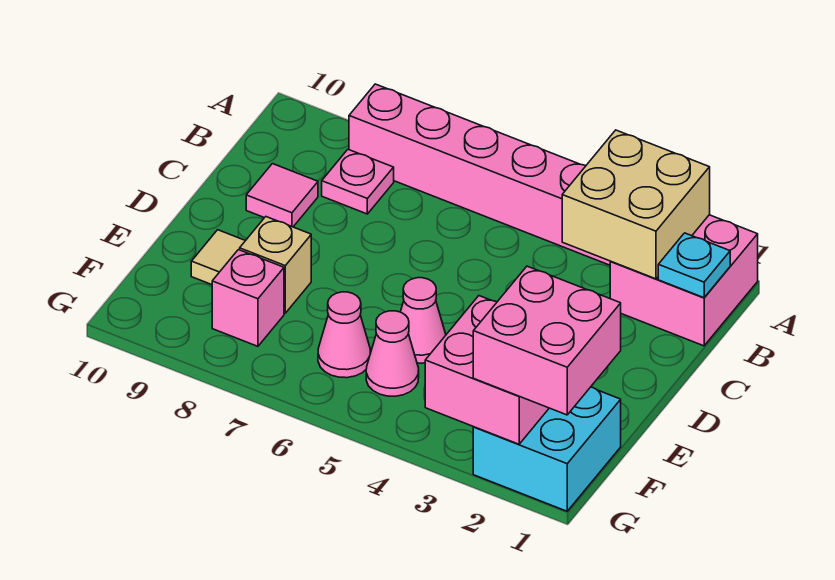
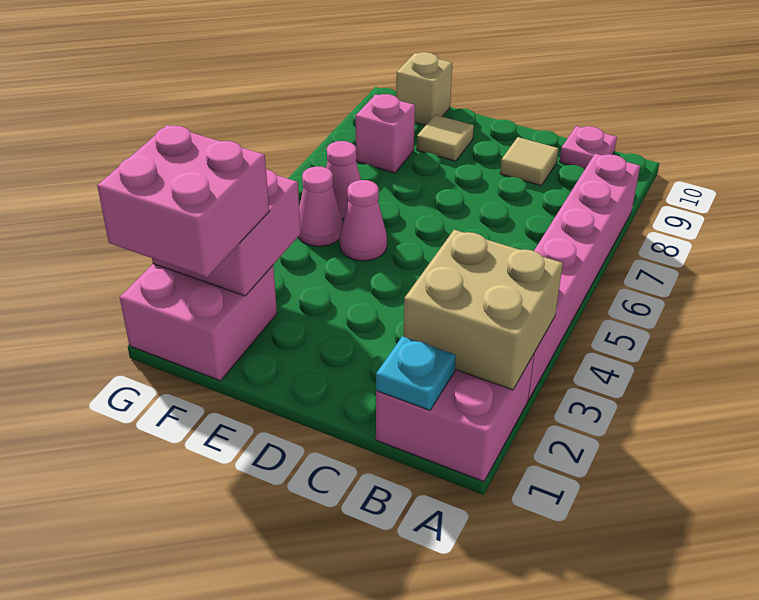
pink 1x1 plate [322,149,394,214] -> pink 1x1 plate moved to [560,126,617,169]
pink 1x1 tile [246,164,318,227] -> tan 1x1 tile [500,137,559,186]
tan 1x1 brick [240,217,311,313] -> tan 1x1 brick moved to [396,52,452,125]
cyan 2x2 brick [473,387,621,511] -> pink 2x2 brick [120,264,277,381]

